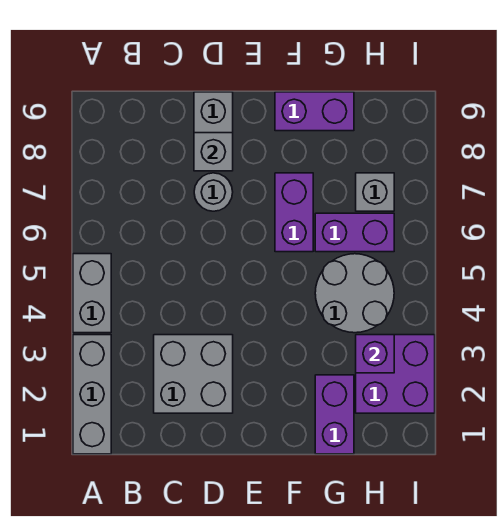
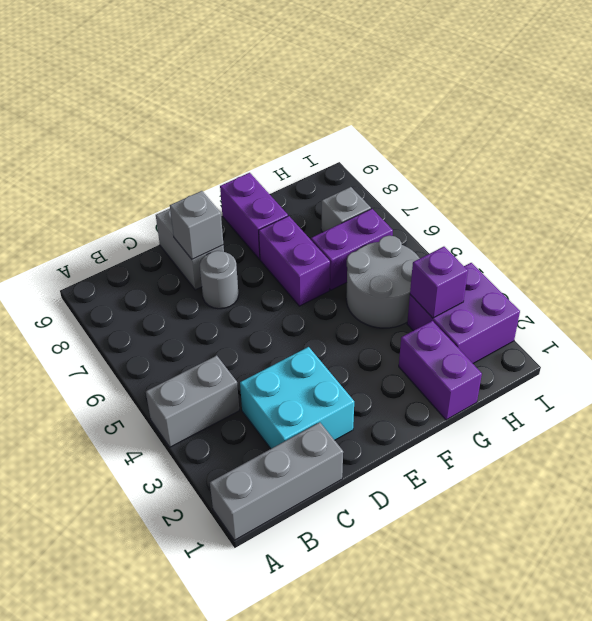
grey 1x3 brick [73,335,111,454] -> grey 1x3 brick turned to [210,422,343,540]
grey 1x2 brick [73,254,111,333] -> grey 1x2 brick turned to [146,355,239,447]
grey 2x2 brick [154,335,233,413] -> cyan 2x2 brick [240,347,354,449]
purple 1x2 brick [275,92,354,131] -> purple 1x2 brick turned to [220,173,288,259]

